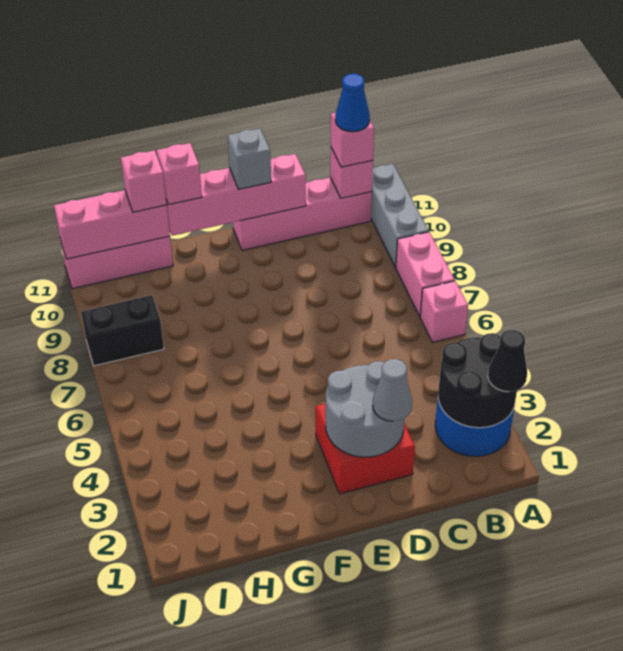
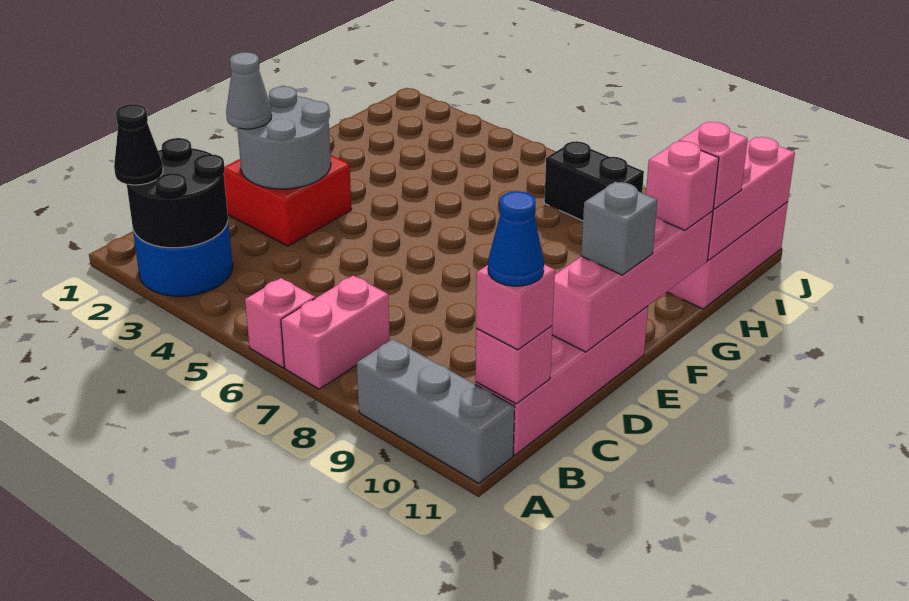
pink 1x2 brick [396,232,455,316] -> pink 1x2 brick turned to [281,276,390,389]
black 1x2 brick [81,295,164,366] -> black 1x2 brick turned to [544,141,644,221]

